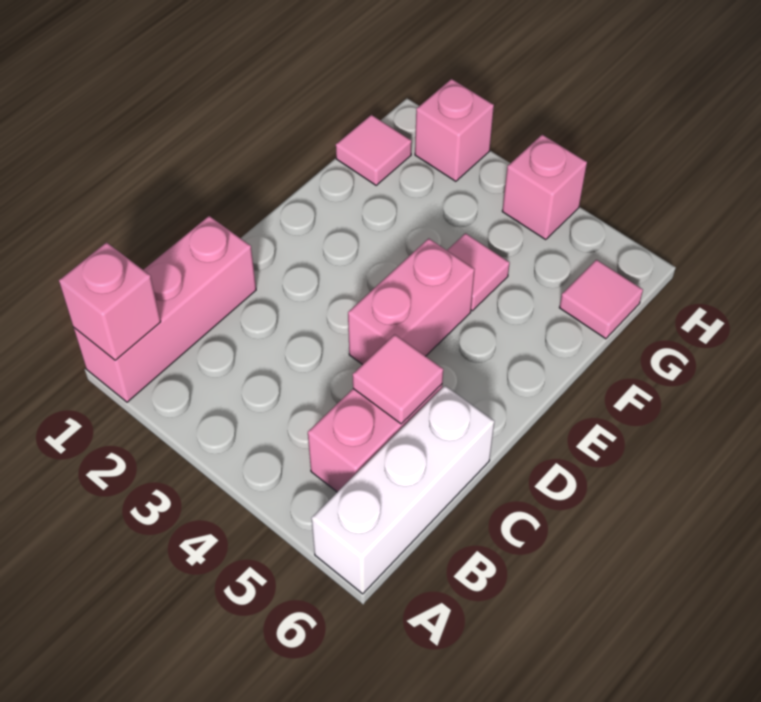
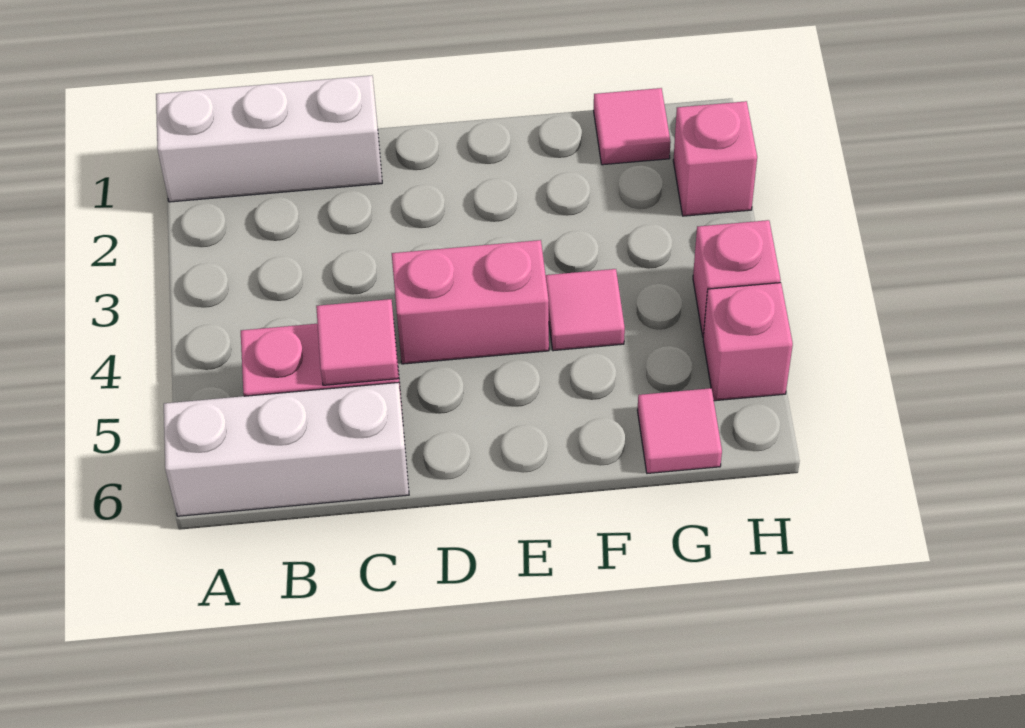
pink 1x3 brick [74,216,256,402] -> white 1x3 brick [156,76,382,202]
pink 1x1 brick [59,242,161,360] -> pink 1x1 brick moved to [703,283,793,401]

